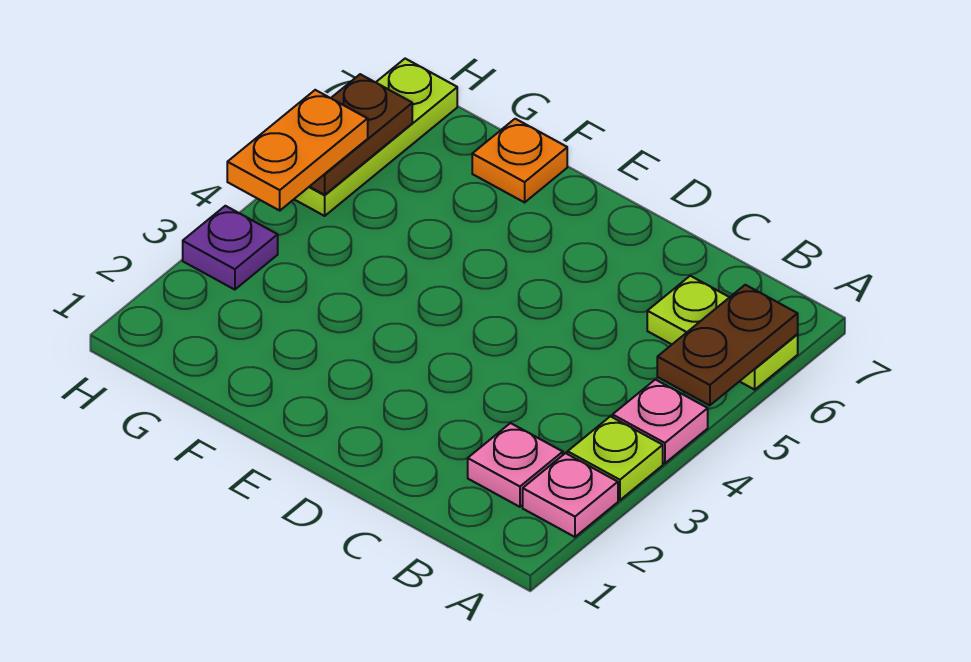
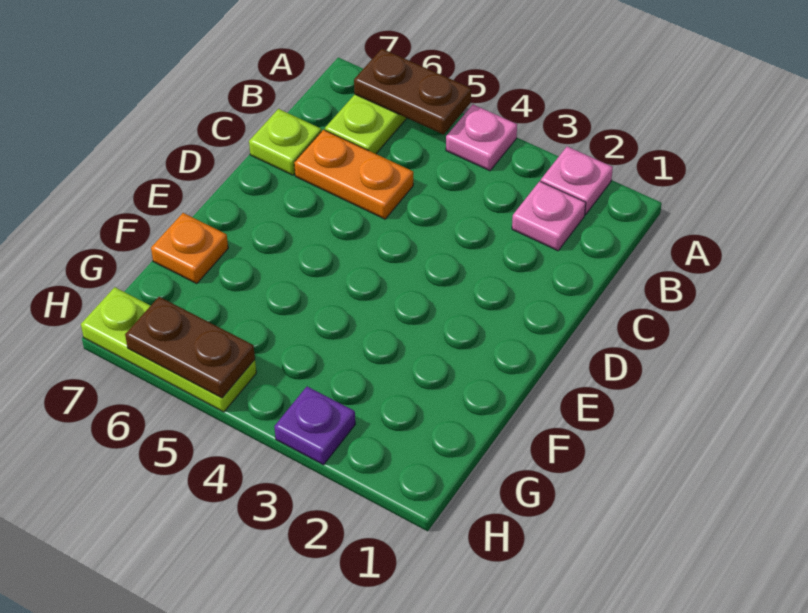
lime 1x1 plate [568,416,663,500] -> lime 1x1 plate moved to [249,109,321,175]
orange 1x2 plate [227,90,368,210] -> orange 1x2 plate moved to [294,130,413,219]

